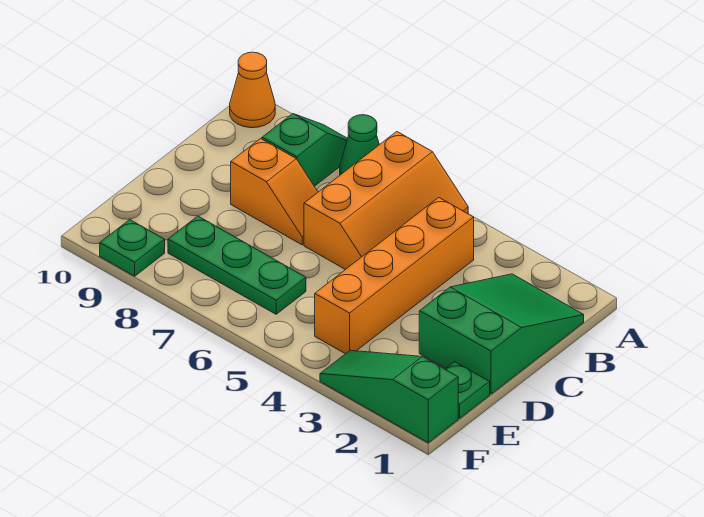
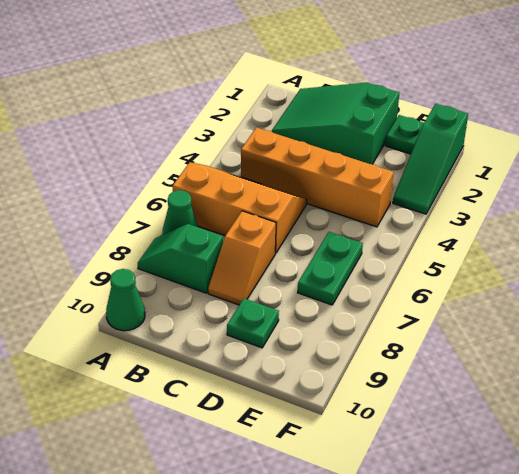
orange 1x1 cone [230,52,275,128] -> green 1x1 cone [106,269,145,331]
orange 1x2 slope [231,139,318,245] -> orange 1x2 slope turned to [208,211,276,305]
green 1x3 plate [168,216,306,314] -> green 1x2 plate [298,232,363,305]
green 1x1 plate [100,220,165,276] -> green 1x1 plate moved to [227,298,279,348]

